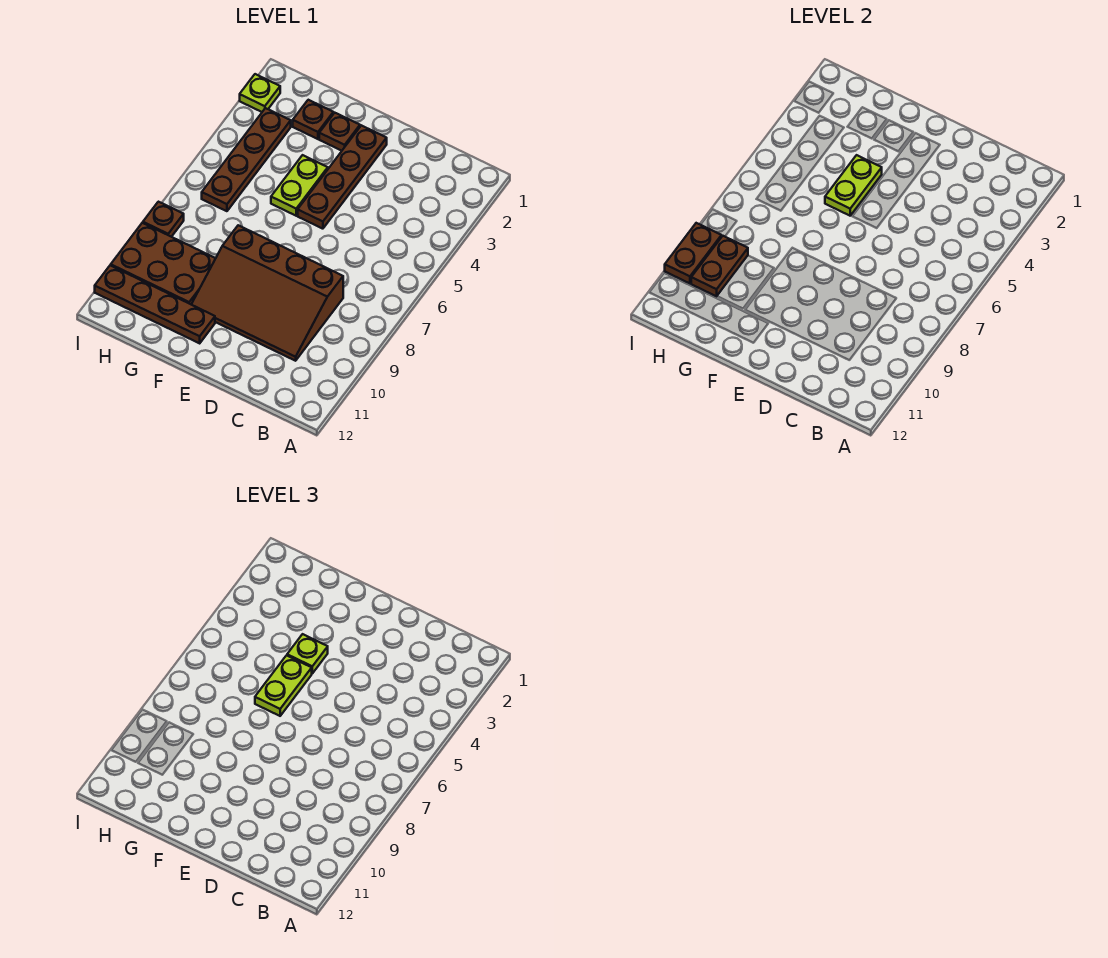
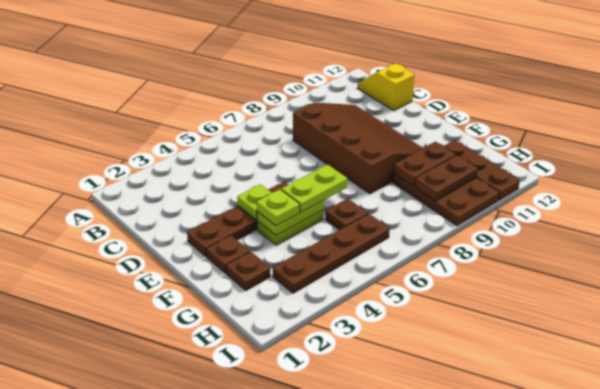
none -> yellow 1x2 slope [358,63,414,111]
brown 1x4 plate [95,265,215,343] -> brown 1x3 plate [444,140,520,200]
lime 1x1 plate [240,74,280,112] -> lime 1x1 plate moved to [237,184,272,220]
brown 1x1 plate [143,202,184,237] -> brown 1x1 plate moved to [325,198,368,230]
brown 1x2 plate [665,223,721,283] -> brown 1x2 plate moved to [393,142,456,186]

